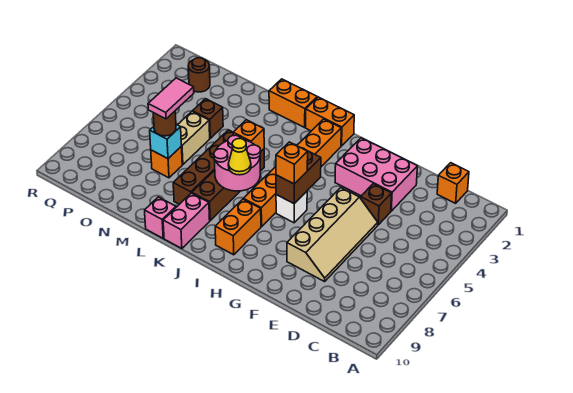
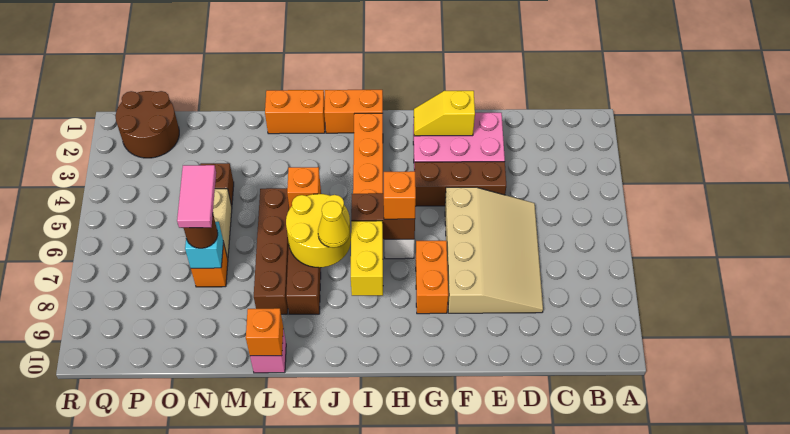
orange 1x1 brick [437,163,469,203] -> orange 1x1 brick moved to [246,308,283,356]
brown 1x1 brick [361,184,392,225] -> brown 1x3 brick [414,162,506,206]
tan 2x4 slope [287,188,378,282] -> tan 3x4 slope [445,187,543,313]
none -> yellow 1x2 slope [414,91,475,136]
brown 1x2 brick [276,149,321,203] -> brown 1x2 brick turned to [351,193,415,240]
none -> yellow 1x2 brick [351,221,383,296]
orange 1x2 brick [215,199,261,255] -> orange 1x2 brick moved to [416,241,448,314]
pink 2x2 round brick [214,135,261,191] -> yellow 2x2 round brick [286,194,351,268]
pink 1x2 brick [163,193,210,249] -> none
brown 1x1 round brick [188,58,210,92] -> brown 2x2 round brick [116,91,179,158]

